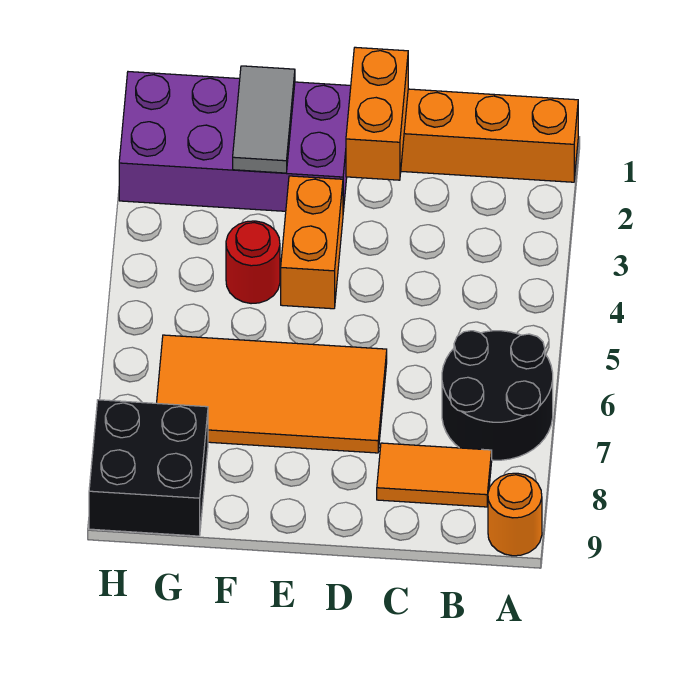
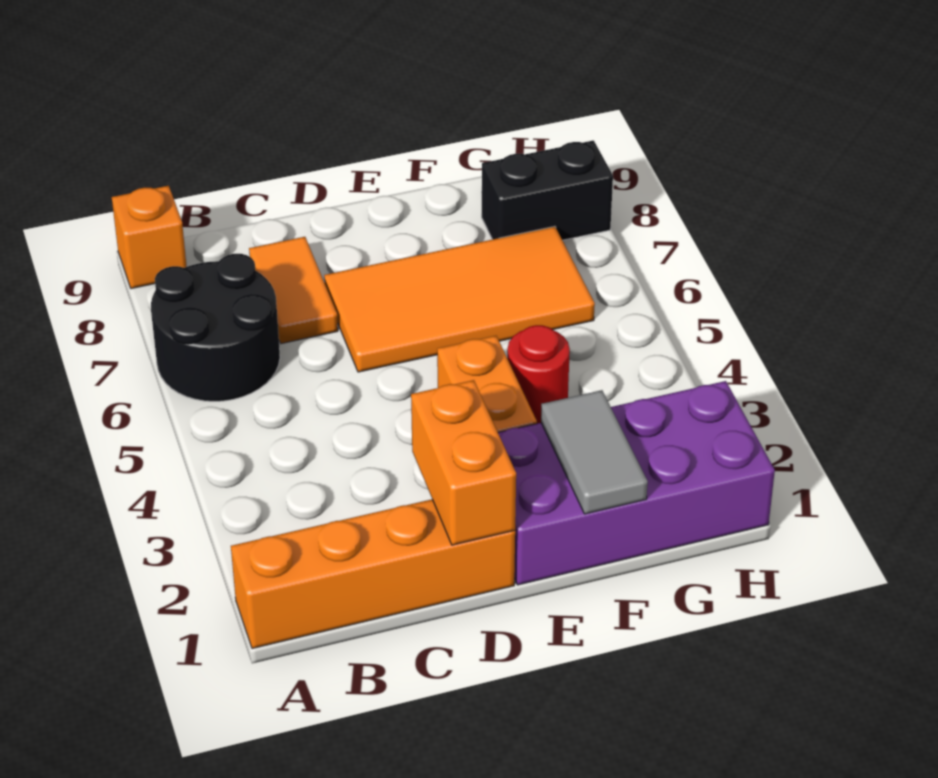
orange 1x1 round brick [488,473,542,556] -> orange 1x1 brick [112,186,187,289]
orange 1x2 tile [377,443,492,507] -> orange 1x2 tile turned to [249,237,338,344]
black 2x2 brick [89,400,208,536] -> black 1x2 brick [482,140,613,240]

